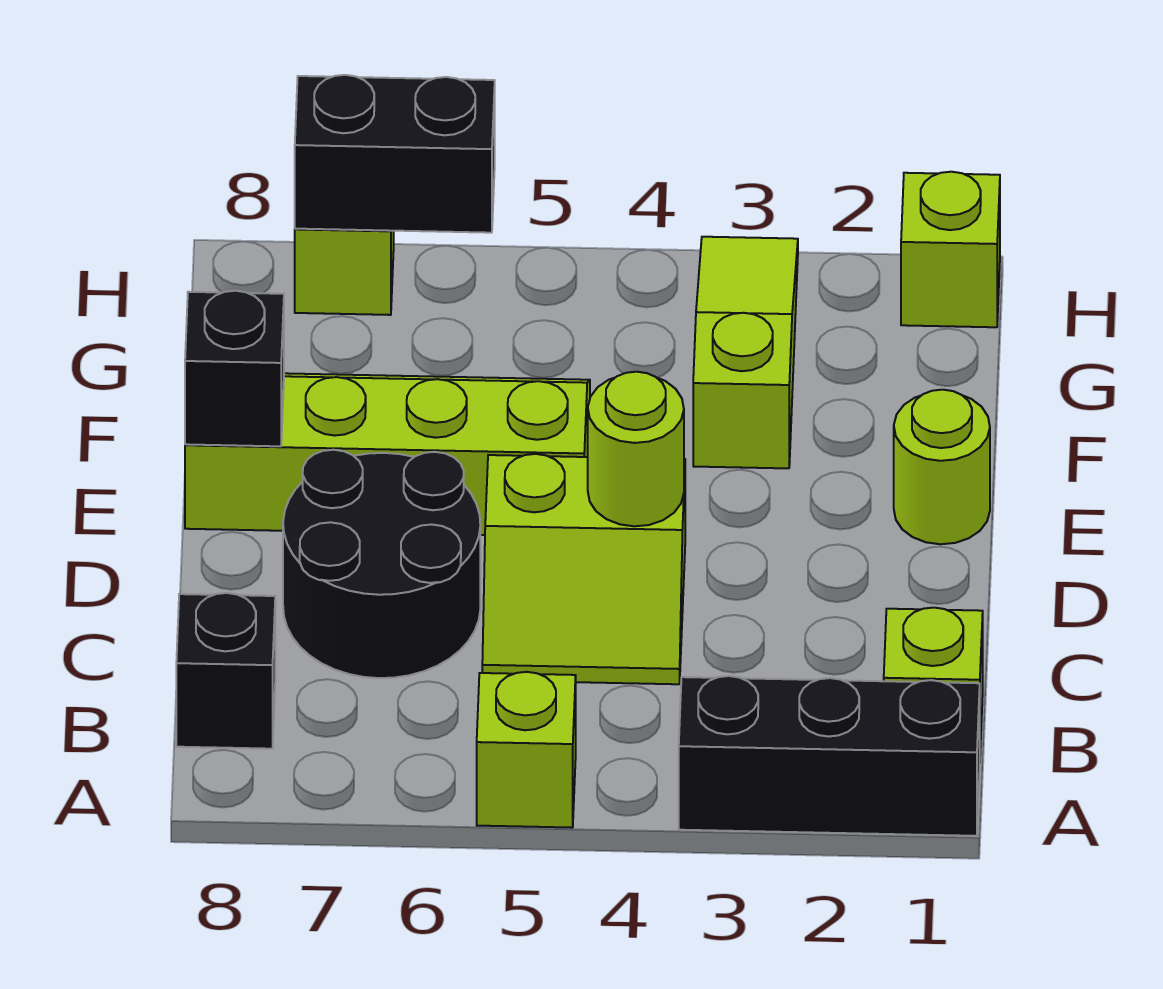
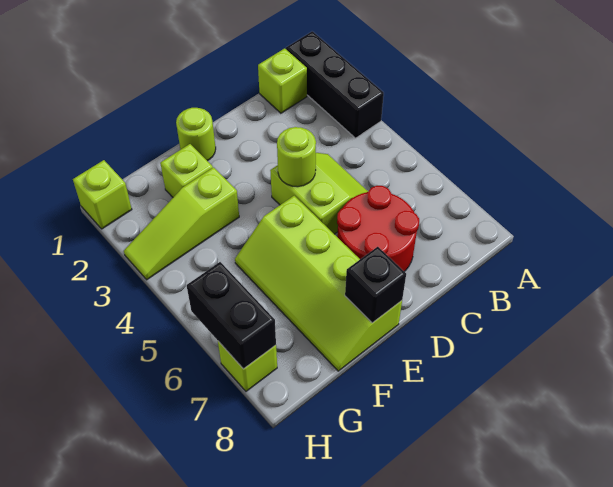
lime 1x1 brick [477,672,576,828] -> lime 1x1 brick moved to [160,144,213,197]
black 1x1 brick [176,593,275,749] -> none
black 2x2 round brick [283,450,480,678] -> red 2x2 round brick [337,186,419,272]

